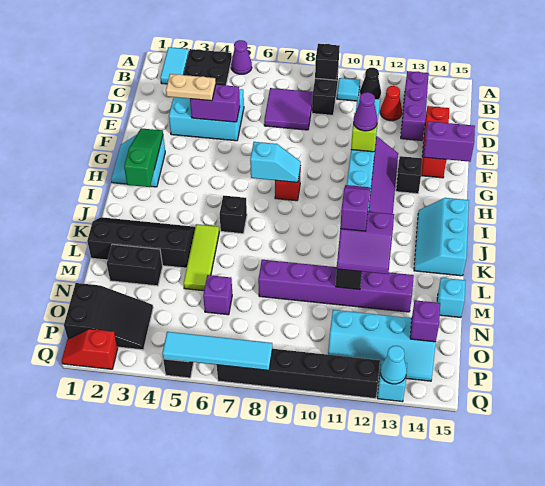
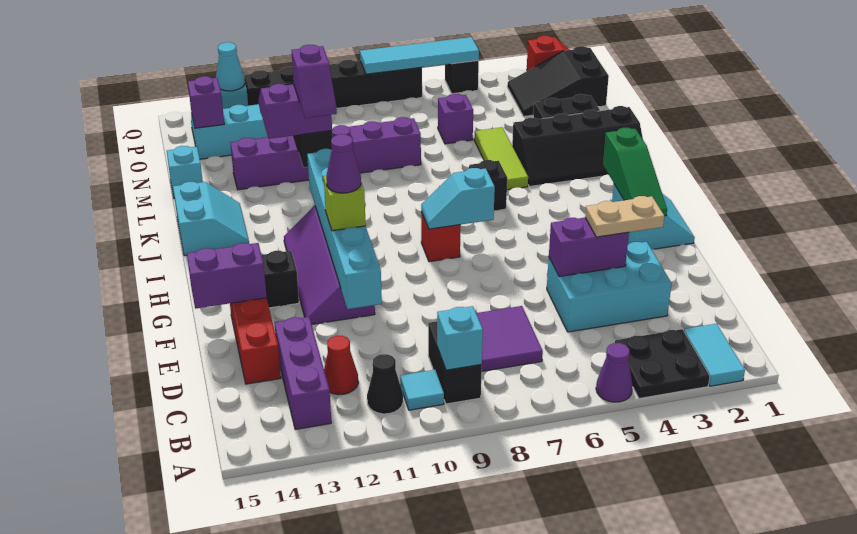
black 1x1 brick [315,44,340,80] -> cyan 1x1 brick [437,306,483,370]
cyan 2x3 slope [414,198,469,276] -> cyan 2x2 slope [173,182,249,256]

